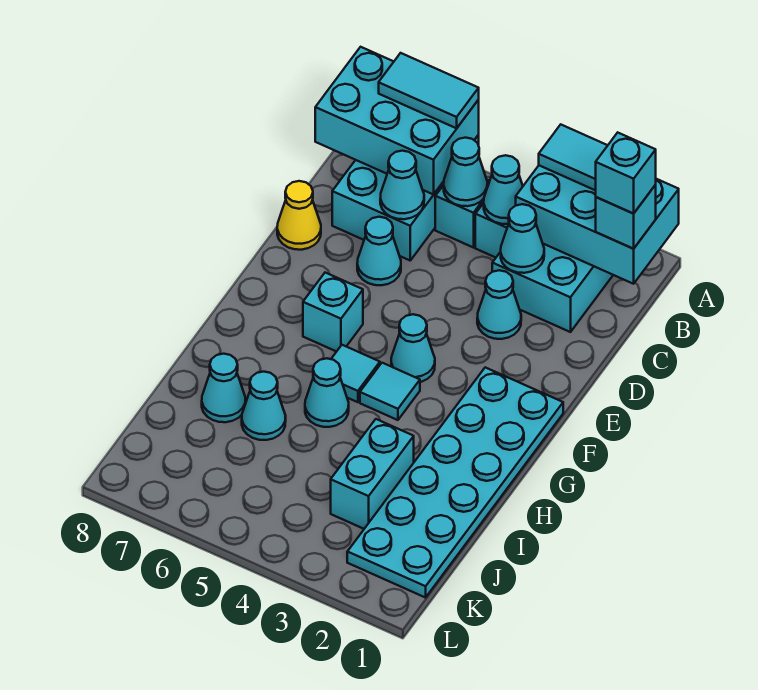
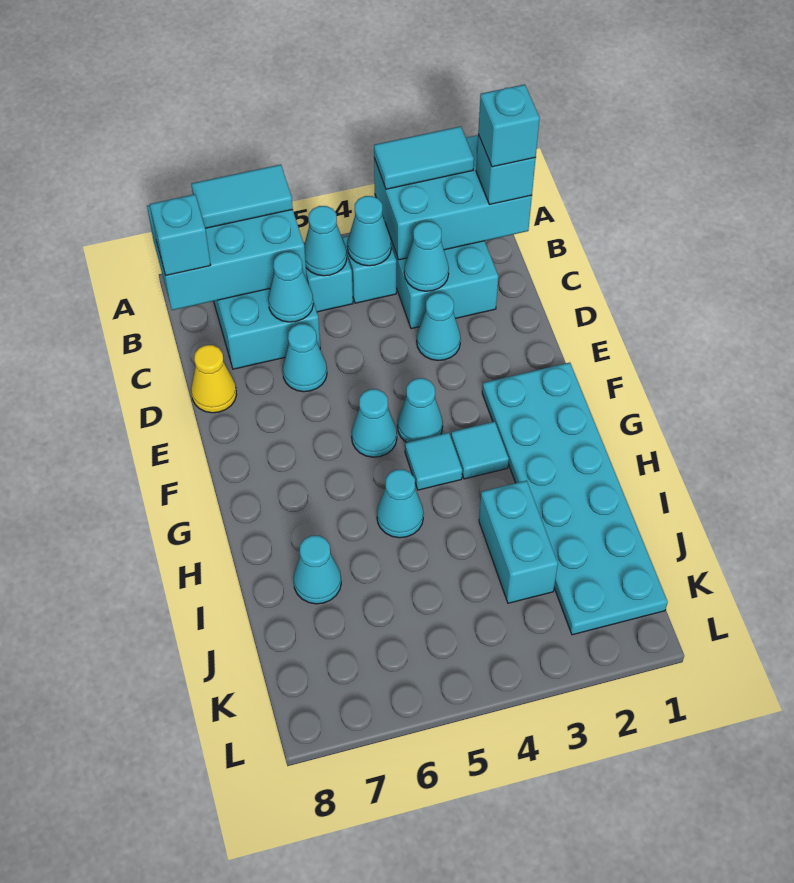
cyan 1x1 brick [303,273,363,352] -> cyan 1x1 brick moved to [150,194,210,275]
cyan 1x1 tile [331,345,380,402] -> cyan 1x1 tile moved to [451,421,509,479]
cyan 1x1 cone [242,372,286,440] -> cyan 1x1 cone moved to [352,389,397,457]

